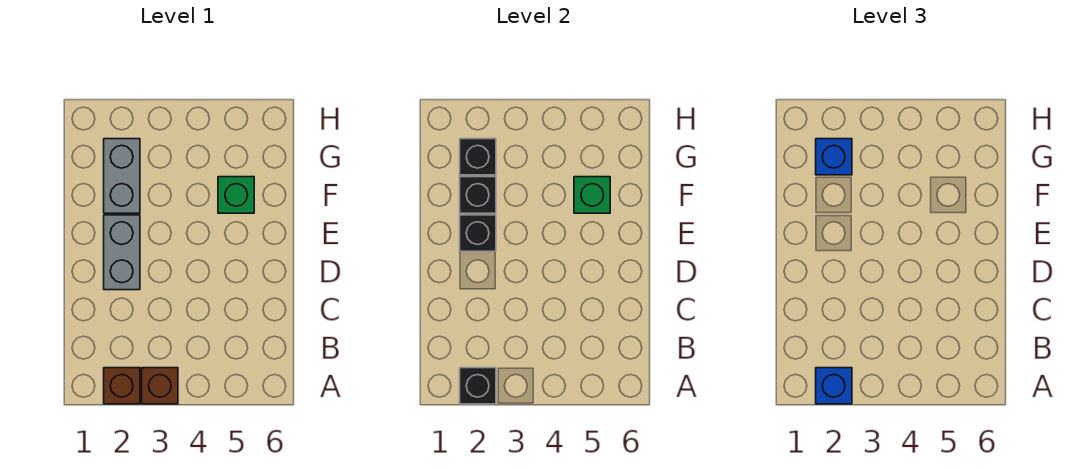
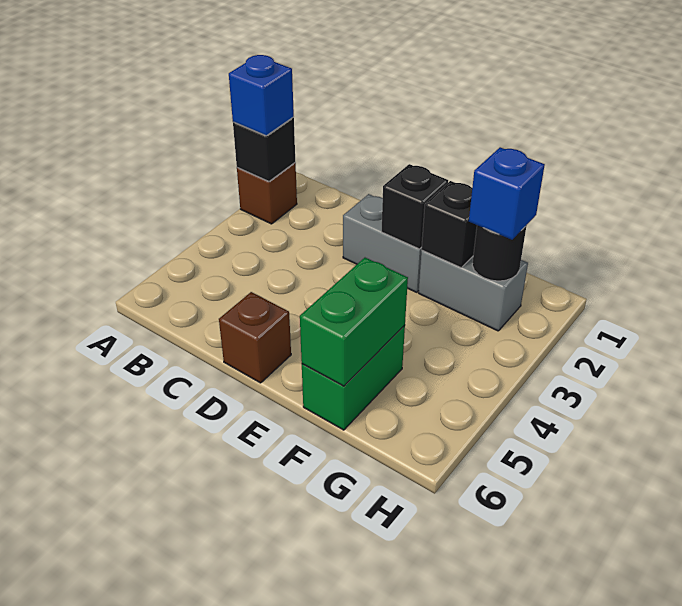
brown 1x1 brick [142,368,178,404] -> brown 1x1 brick moved to [219,292,291,383]
green 1x1 brick [218,177,254,213] -> green 1x2 brick [302,325,405,430]
green 1x1 brick [574,177,610,213] -> green 1x2 brick [300,258,408,386]
black 1x1 brick [460,139,496,175] -> black 1x1 round brick [472,225,527,281]

